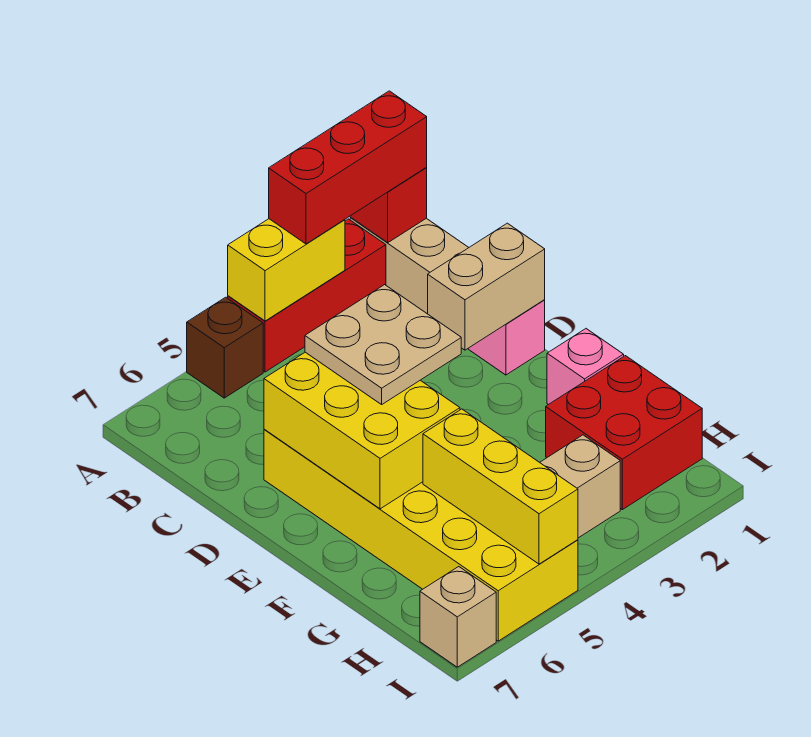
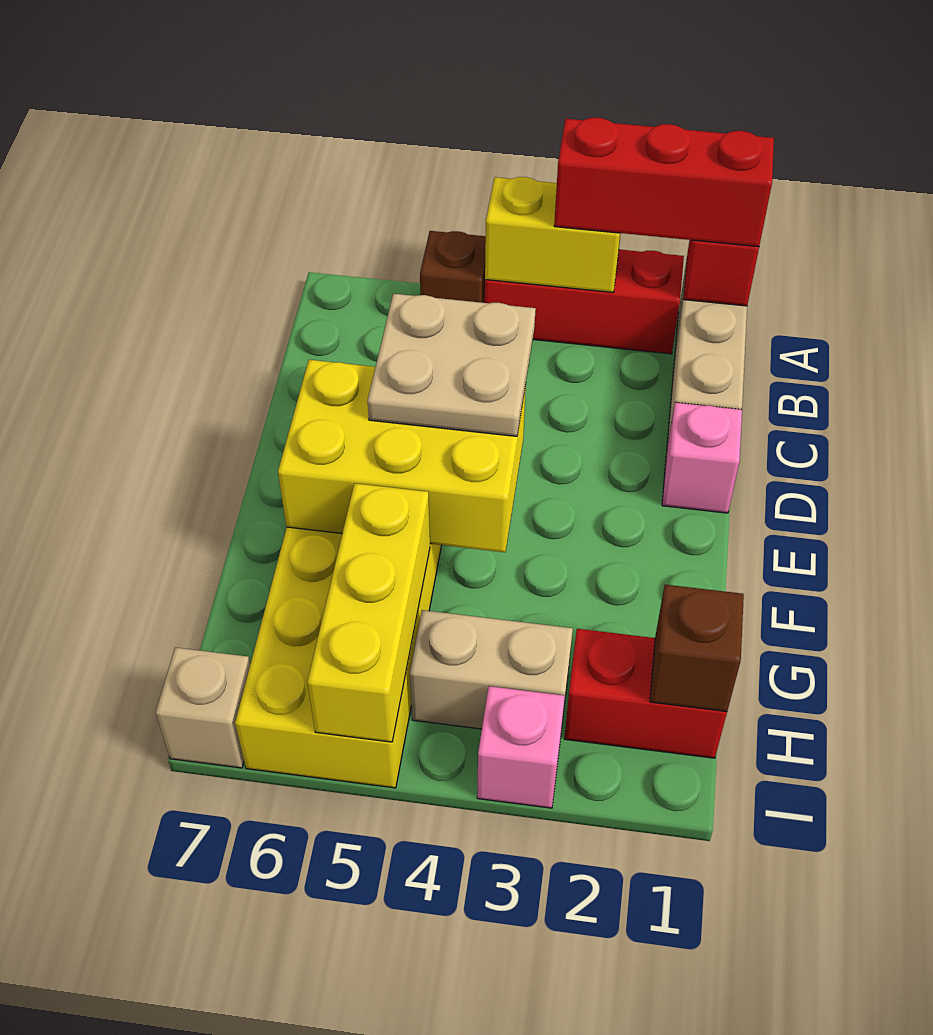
tan 1x2 brick [428,223,545,350] -> none
yellow 2x3 brick [264,352,460,509] -> yellow 2x3 brick turned to [278,360,526,552]
pink 1x1 brick [547,329,624,405] -> pink 1x1 brick moved to [477,686,565,808]
red 2x2 brick [546,356,702,510] -> red 1x2 brick [564,629,727,758]
none -> brown 1x1 brick [650,585,744,712]

